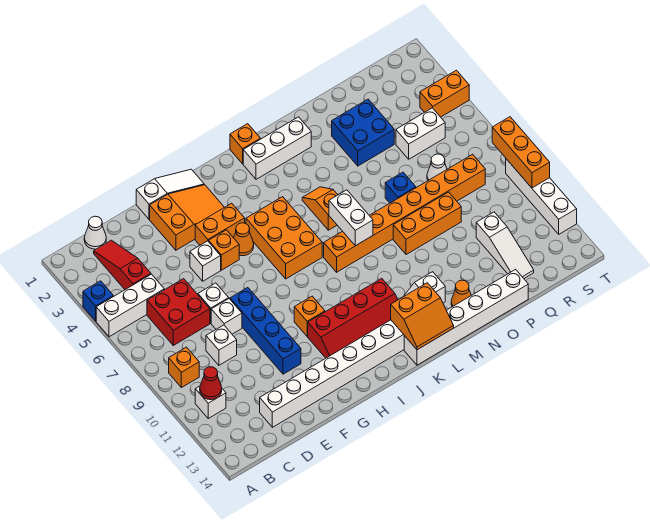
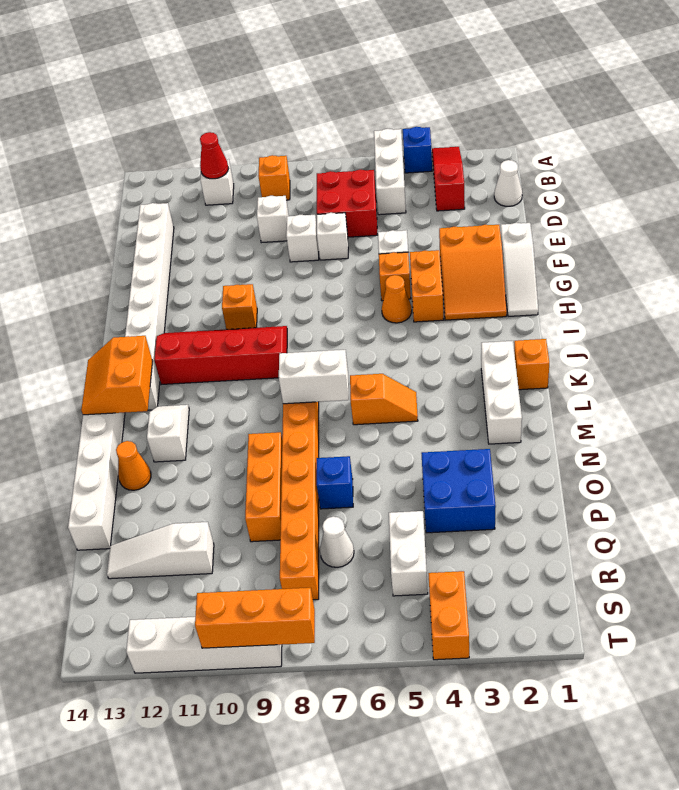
red 1x3 slope [94,240,151,290] -> red 1x3 slope turned to [432,147,465,211]
blue 1x4 brick [230,288,301,374] -> none
red 2x4 slope [307,278,398,358] -> red 2x4 slope turned to [154,326,287,384]
orange 2x3 brick [246,197,322,279] -> none

